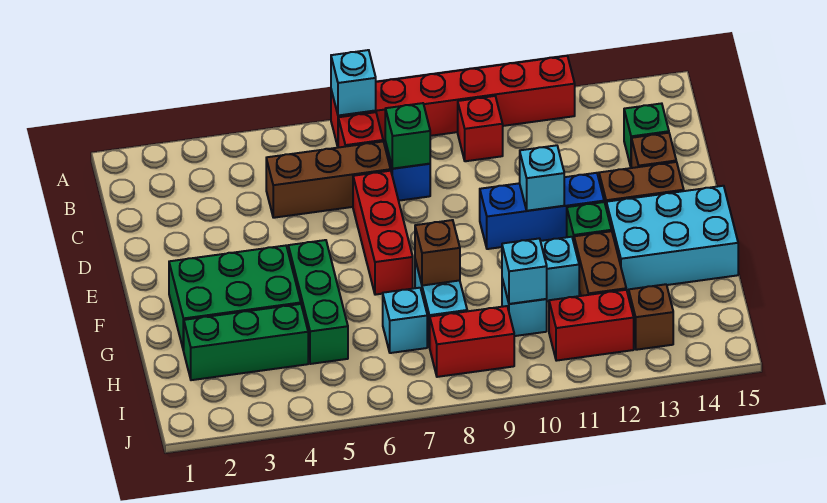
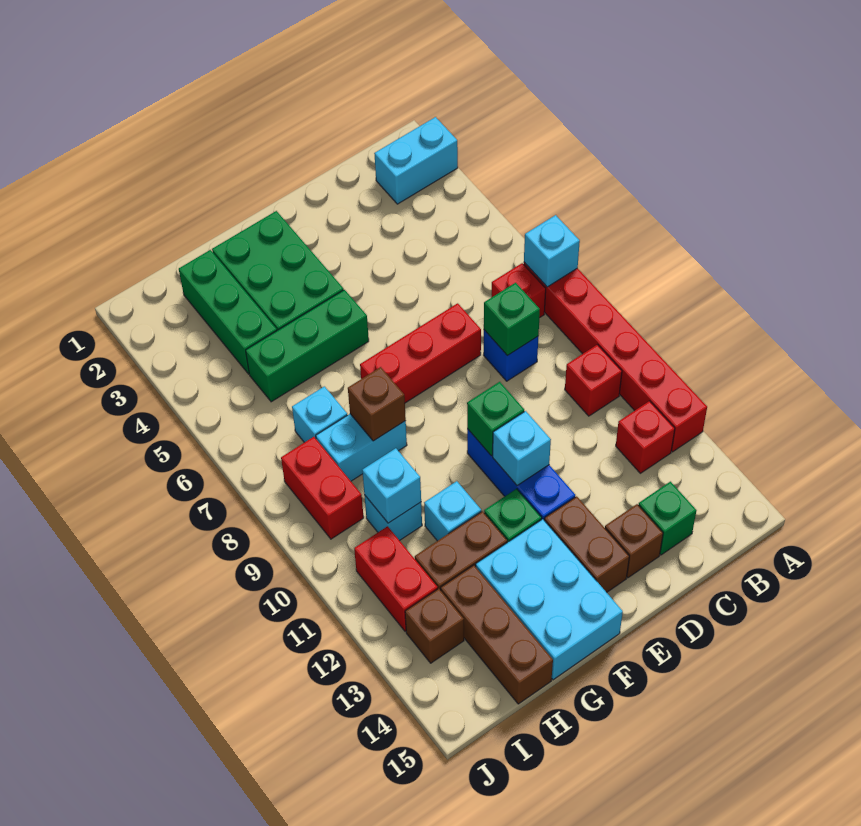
none -> cyan 1x2 brick [374,117,458,204]
none -> red 1x1 brick [616,401,675,473]
brown 1x3 brick [266,141,391,218] -> brown 1x3 brick moved to [441,565,553,704]
none -> green 1x1 brick [467,382,524,456]

